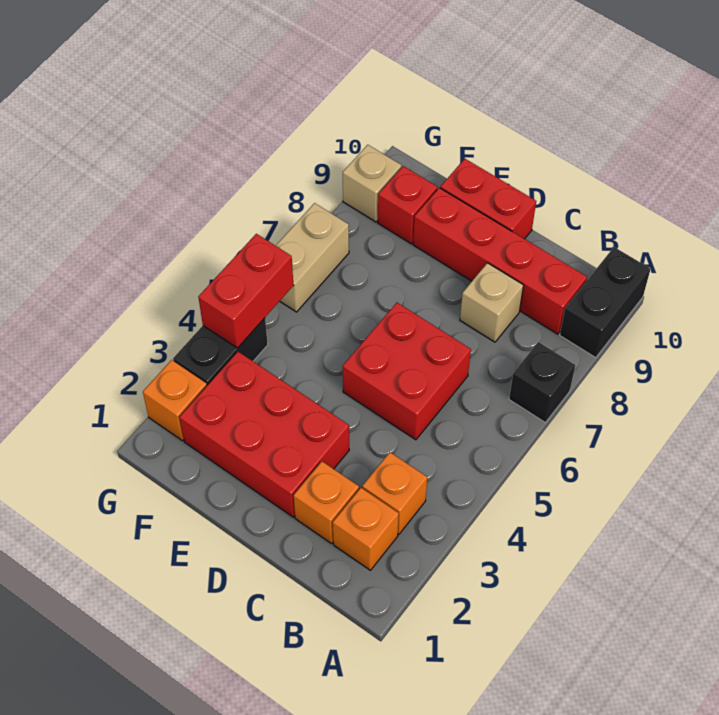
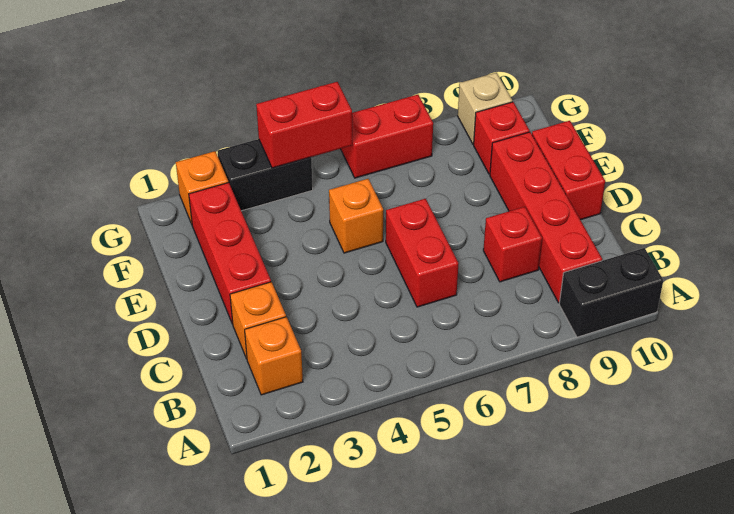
black 1x1 brick [509,342,575,423] -> none
orange 1x1 brick [362,452,427,534] -> orange 1x1 brick moved to [329,179,383,253]
red 2x2 brick [343,303,471,440] -> red 1x2 brick [386,199,458,307]
tan 1x1 brick [460,263,523,342] -> red 1x1 brick [483,207,542,282]
red 2x3 brick [180,352,349,517] -> red 1x3 brick [189,182,271,324]
tan 1x2 brick [276,203,349,312] -> red 1x2 brick [341,95,433,178]

